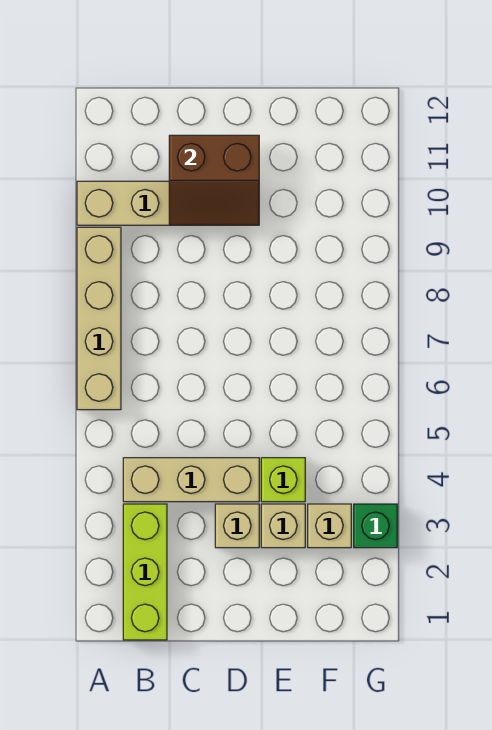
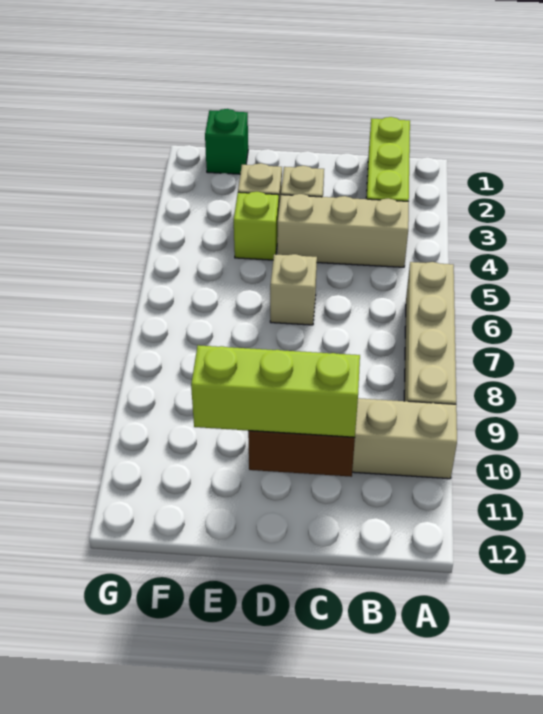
none -> lime 1x3 brick [191,345,360,437]
tan 1x1 brick [308,504,351,548] -> tan 1x1 brick moved to [270,254,317,325]
green 1x1 brick [354,504,397,548] -> green 1x1 brick moved to [205,109,248,174]

